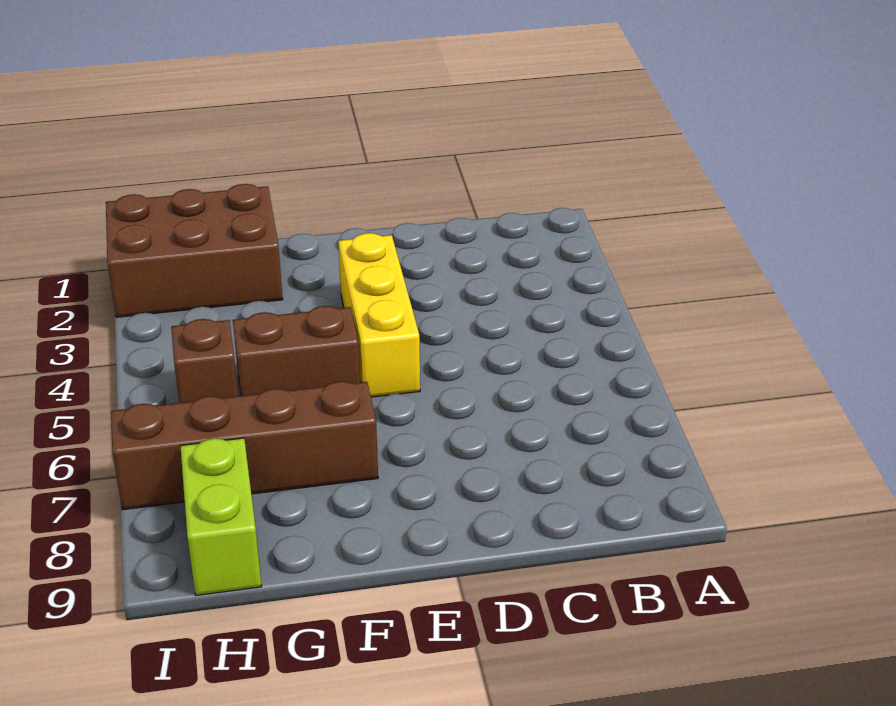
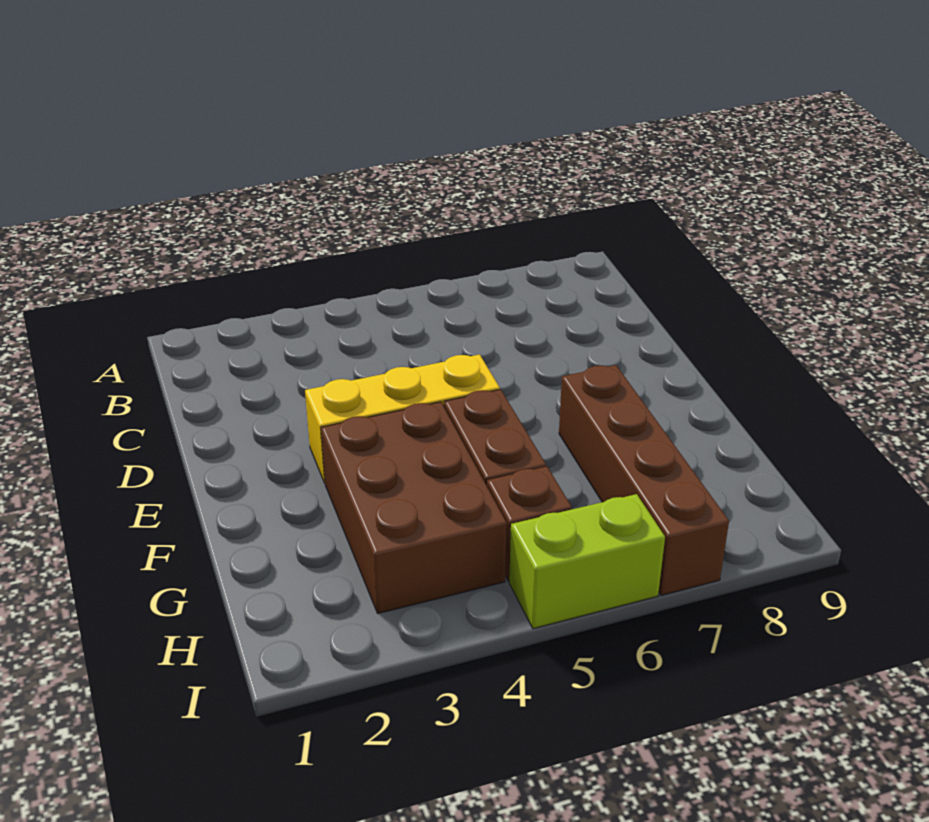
brown 2x3 brick [106,184,283,317] -> brown 2x3 brick moved to [321,402,507,613]
lime 1x2 brick [180,438,262,595] -> lime 1x2 brick moved to [509,494,665,629]

